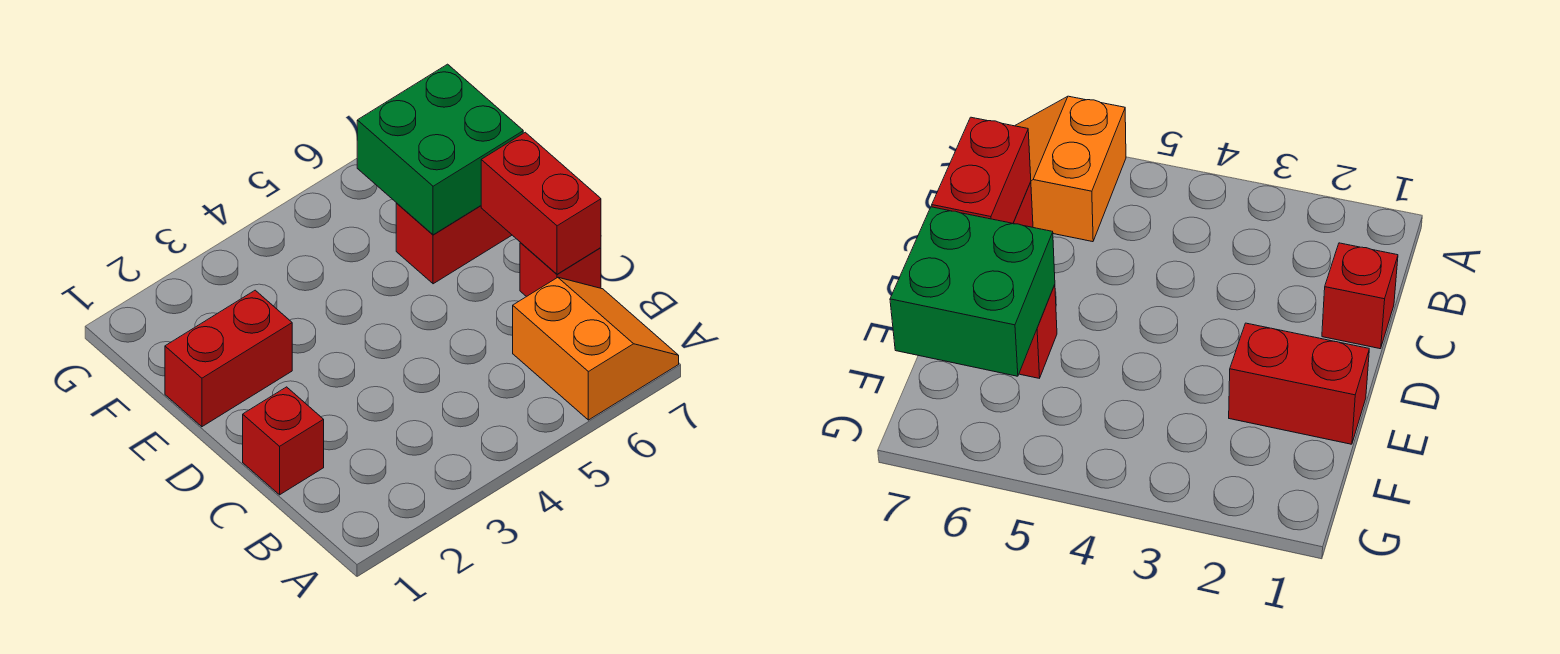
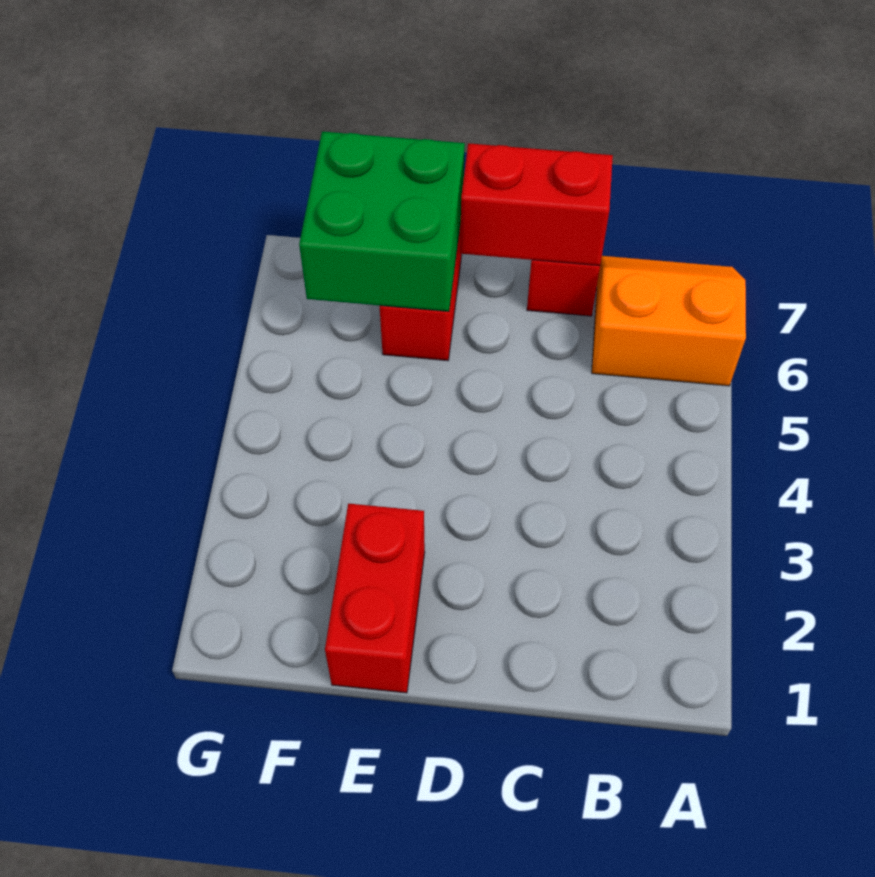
red 1x1 brick [243,387,324,495] -> none

